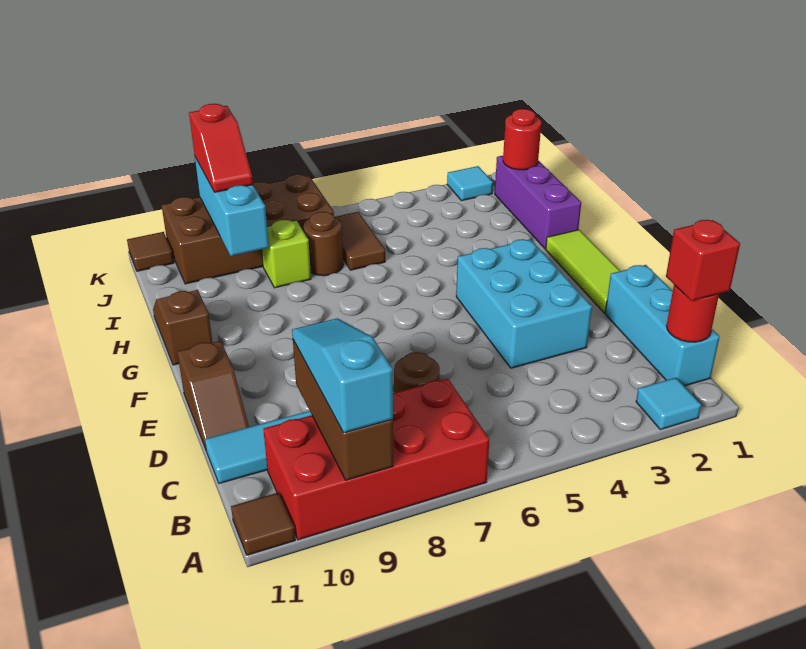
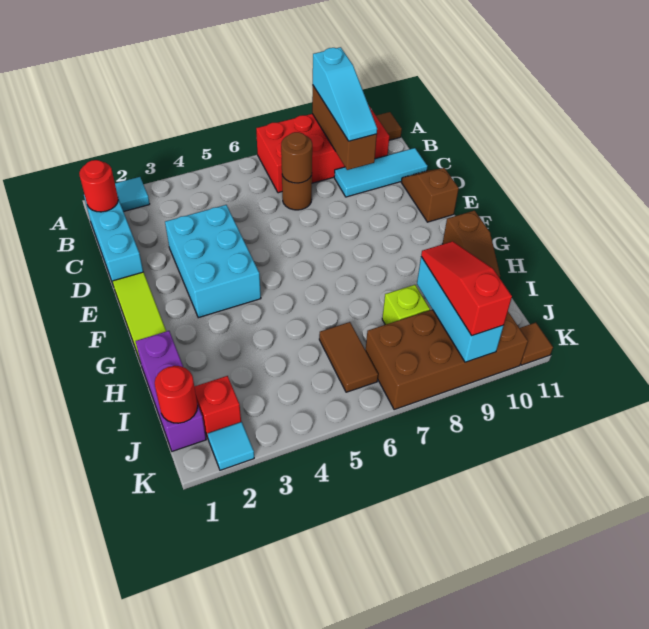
red 1x1 brick [666,220,740,301] -> red 1x1 brick moved to [194,376,241,438]
brown 1x1 round brick [303,212,343,276] -> brown 1x1 round brick moved to [281,132,312,183]
red 1x2 slope [189,104,253,192] -> red 1x3 slope [421,241,512,336]

